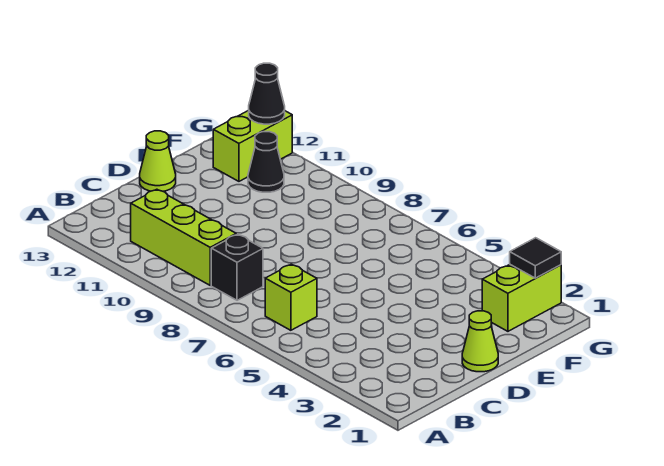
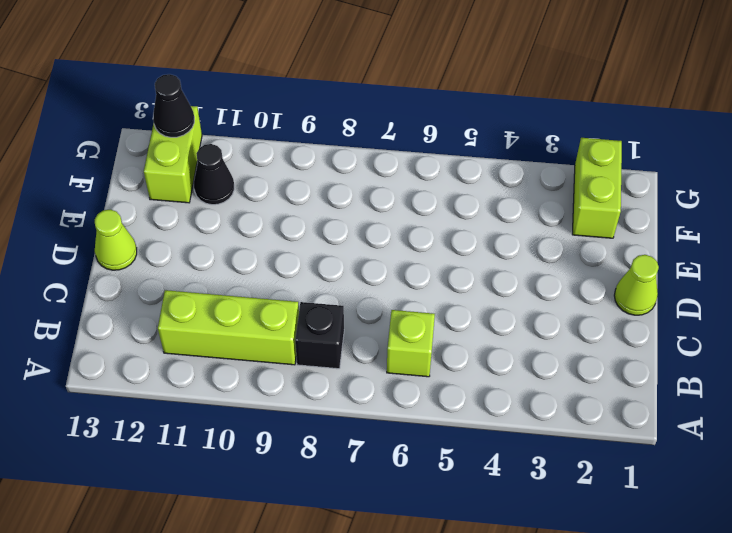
black 1x1 tile [510,238,561,278] -> none

